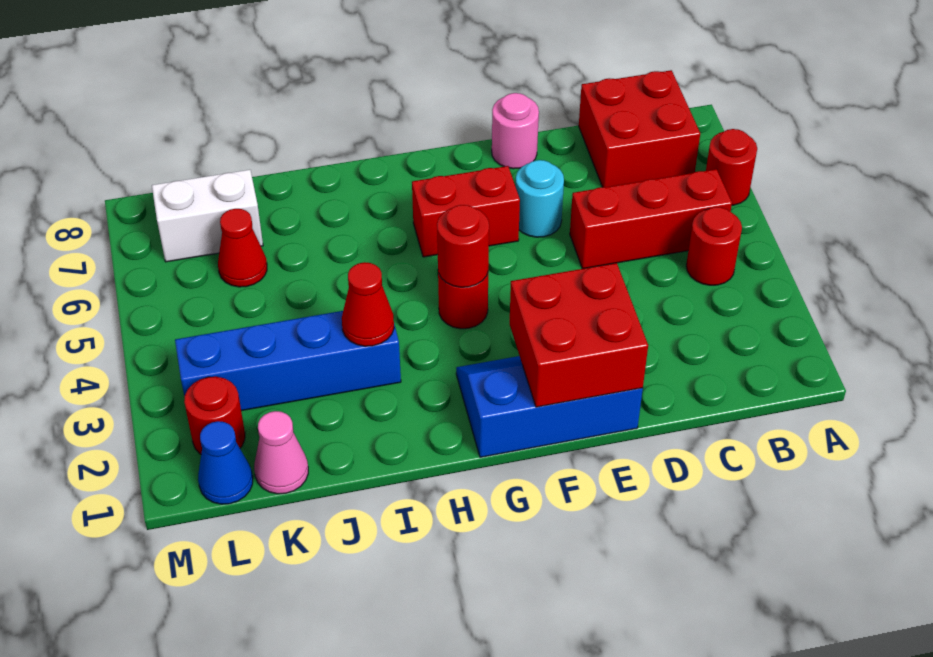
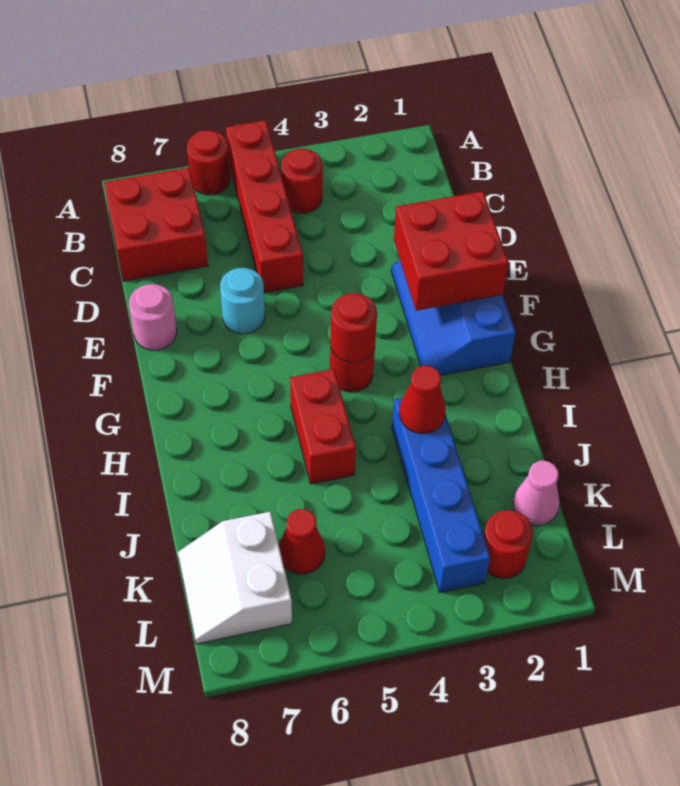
red 1x3 brick [570,169,732,269] -> red 1x4 brick [226,120,303,293]
red 1x2 brick [412,166,520,257] -> red 1x2 brick moved to [290,369,356,484]
blue 1x1 cone [198,421,253,504] -> none

